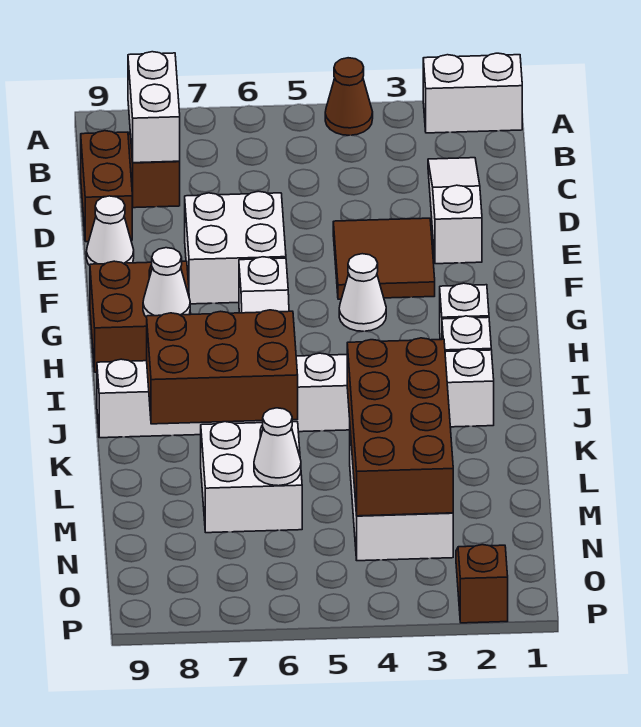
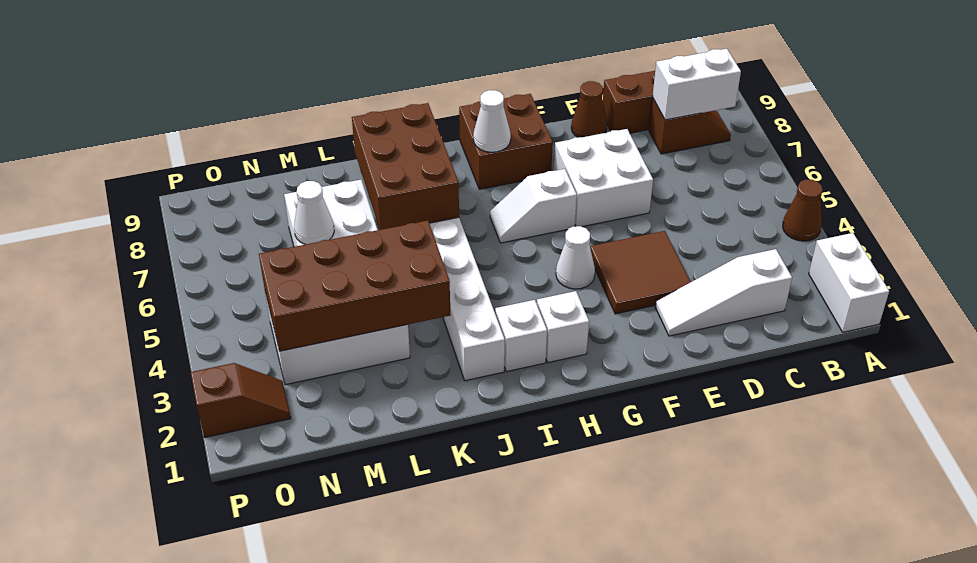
white 1x3 slope [428,158,482,264] -> white 1x3 slope turned to [655,249,792,336]
white 1x1 cone [86,196,134,265] -> brown 1x1 cone [571,81,607,137]

